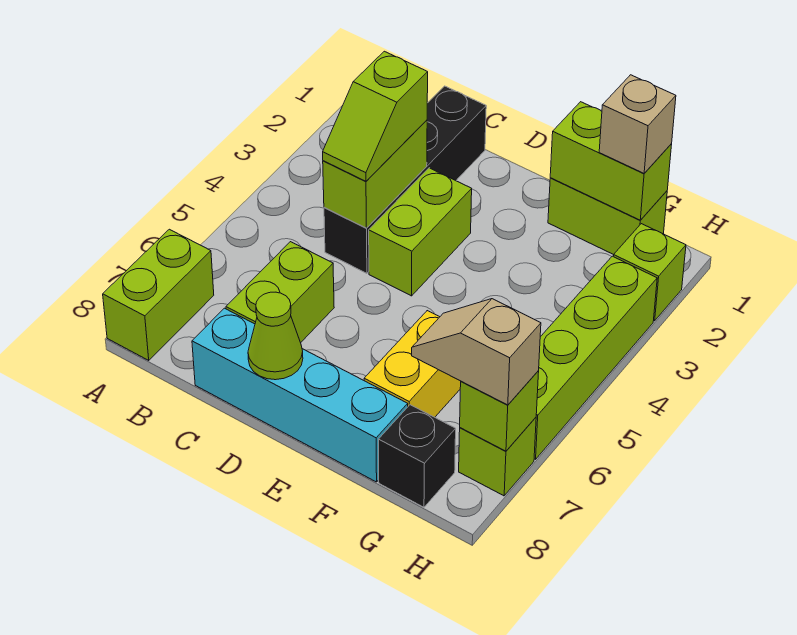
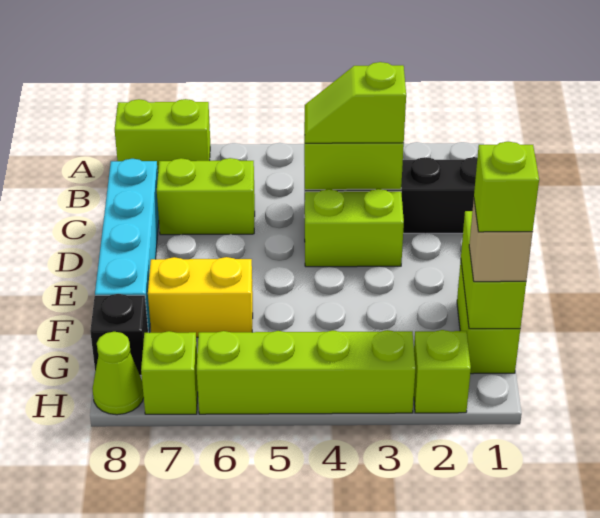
lime 1x1 cone [248,292,303,380] -> lime 1x1 cone moved to [92,332,144,415]
tan 1x2 slope [412,299,541,405] -> none
lime 1x1 brick [460,371,539,451] -> lime 1x1 brick moved to [474,142,539,232]

